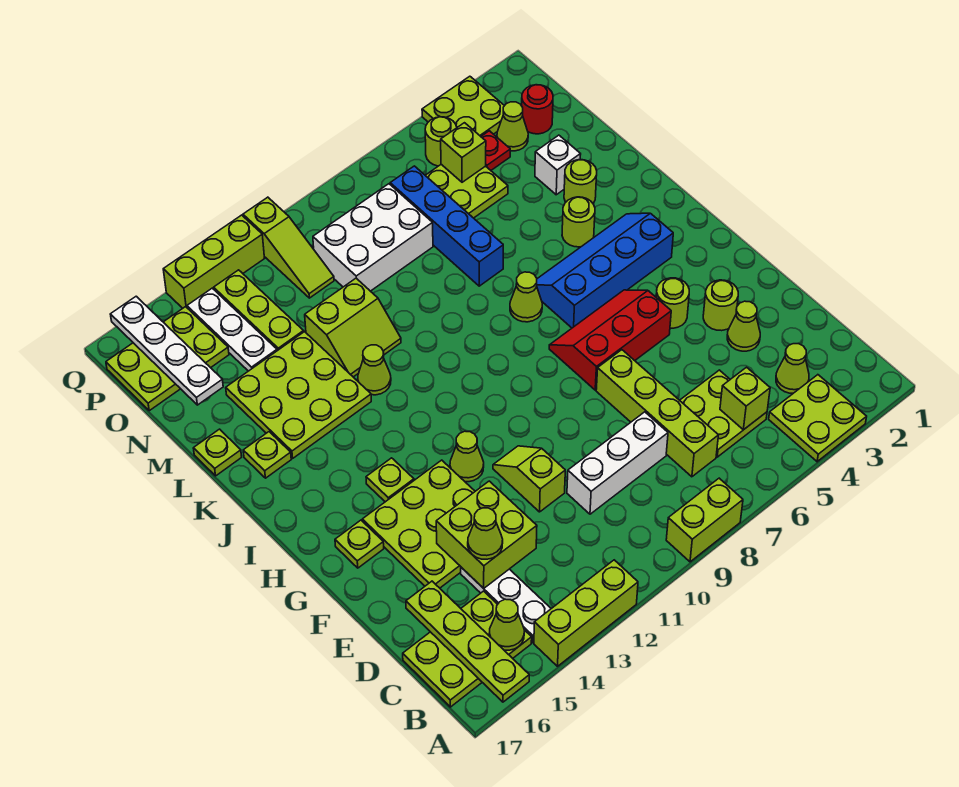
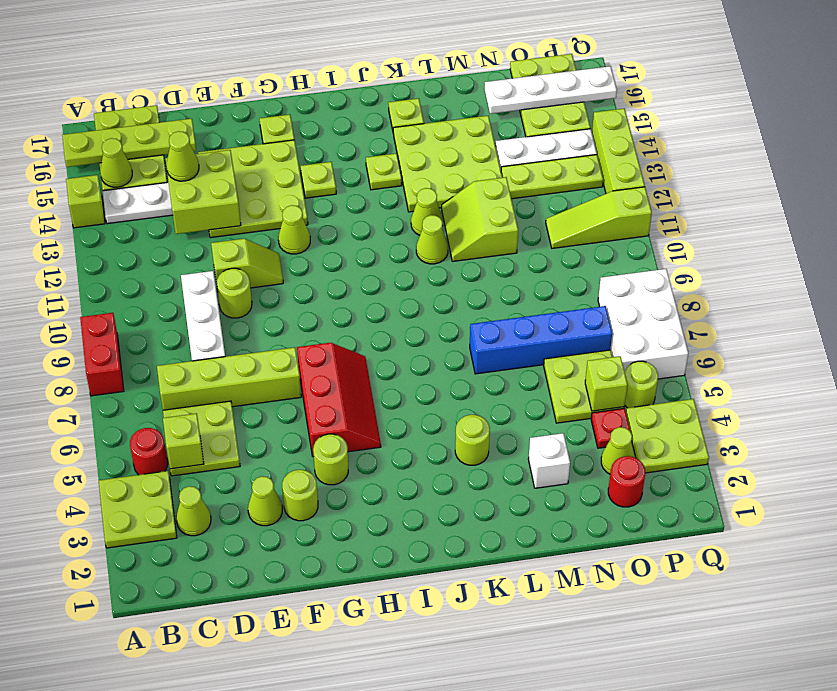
lime 1x2 brick [666,478,743,562] -> red 1x2 brick [80,313,124,396]
lime 1x3 brick [534,560,638,666] -> lime 1x1 brick [66,175,105,228]
none -> red 1x1 round brick [130,428,168,475]
blue 2x4 slope [537,213,673,328] -> none
lime 1x1 cone [510,272,542,322] -> lime 1x1 cone moved to [416,215,448,264]
lime 1x1 round brick [564,160,597,203] -> lime 1x1 round brick moved to [217,268,252,318]
lime 1x1 plate [193,429,242,476] -> lime 1x1 plate moved to [366,153,402,190]
white 2x3 brick [313,184,433,291] -> white 2x3 brick moved to [598,269,688,379]

